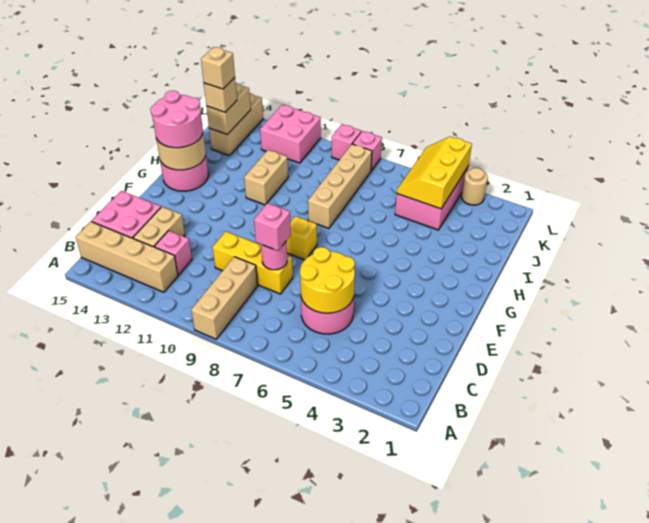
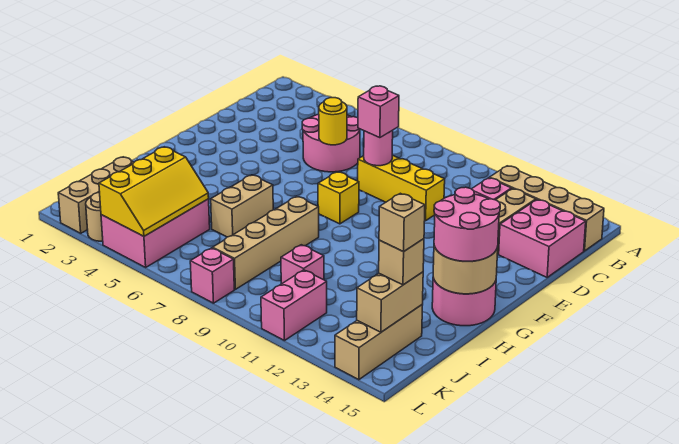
tan 1x3 brick [191,257,257,339] -> tan 1x3 brick moved to [58,157,134,233]
yellow 2x2 round brick [300,247,355,313] -> yellow 1x1 round brick [319,98,347,145]
tan 1x2 brick [244,150,288,205] -> tan 1x2 brick moved to [211,175,273,237]
pink 2x2 brick [260,105,321,163] -> pink 1x2 brick [261,270,327,341]
pink 1x1 brick [331,124,361,160] -> pink 1x1 brick moved to [281,245,324,284]

